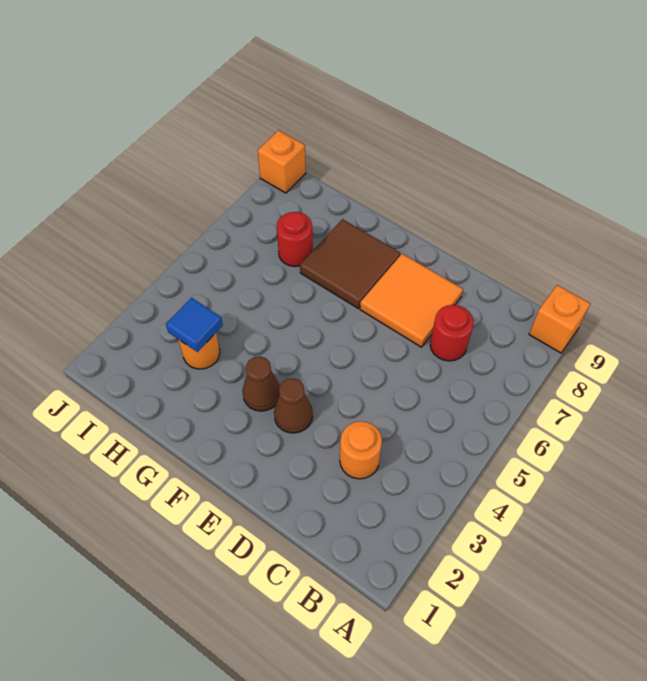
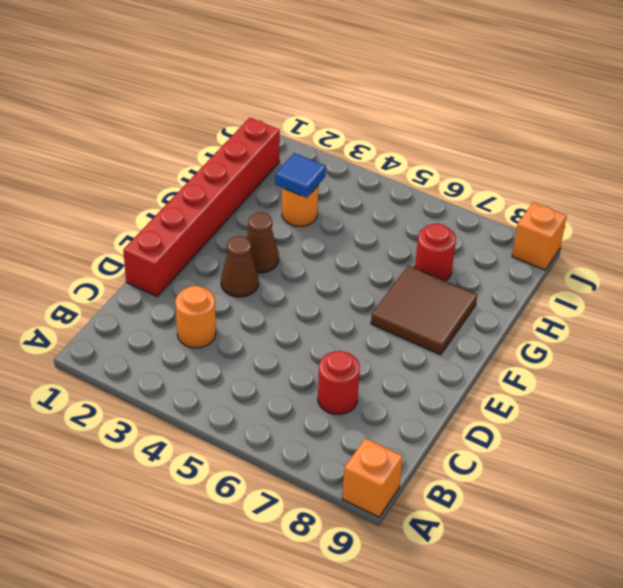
none -> red 1x6 brick [123,118,280,296]
orange 2x2 tile [360,254,463,347] -> none

